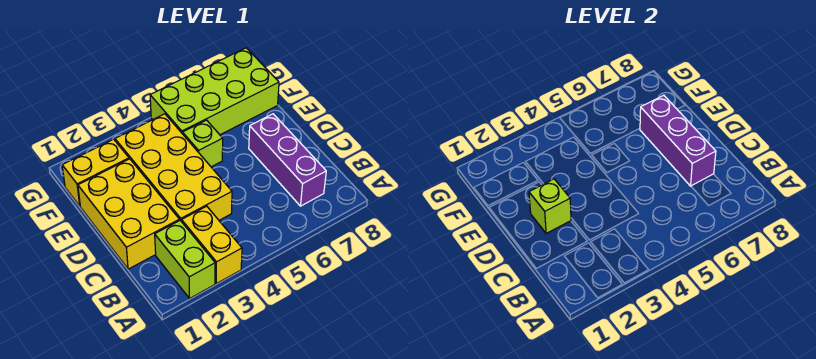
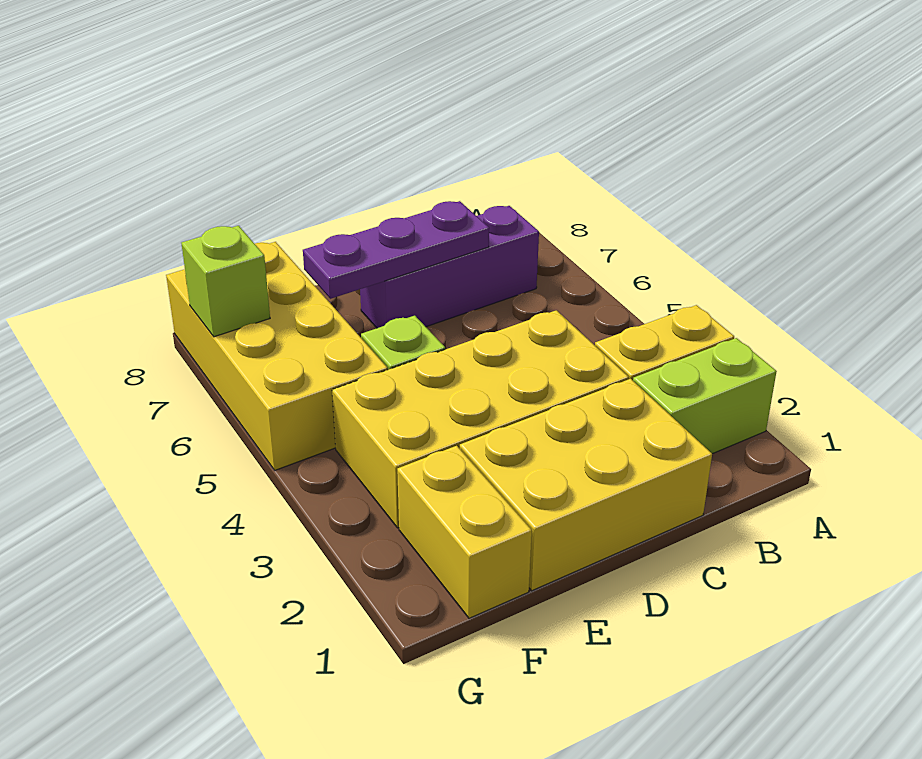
purple 1x3 brick [640,95,716,186] -> purple 1x3 plate [303,201,489,299]
lime 1x1 brick [529,179,571,233] -> lime 1x1 brick moved to [181,226,270,337]
lime 2x4 brick [150,48,279,135] -> yellow 2x4 brick [166,242,388,470]

